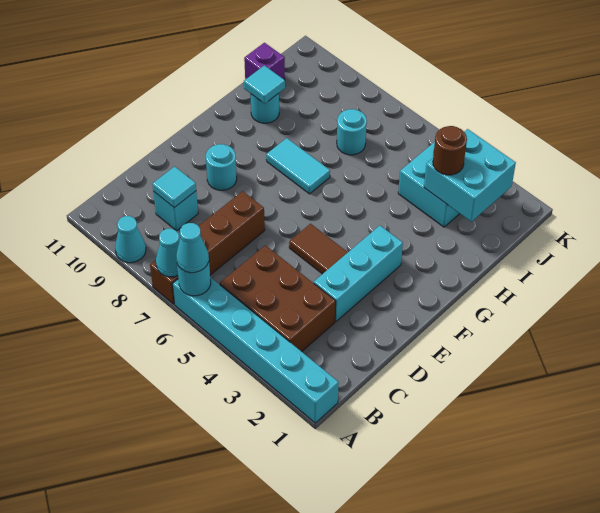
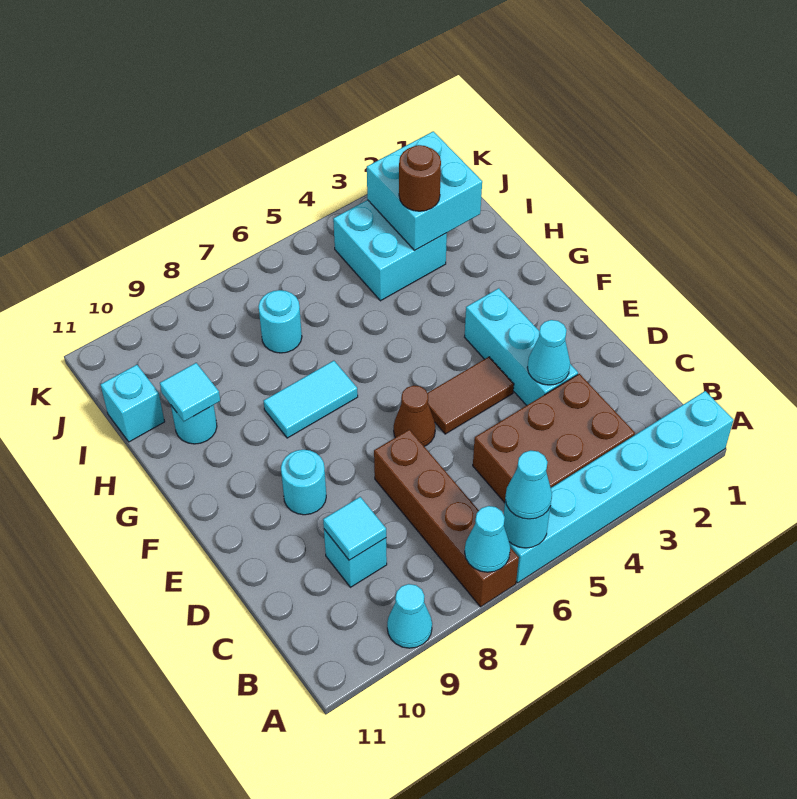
none -> cyan 1x1 cone [527,320,570,385]
none -> brown 1x1 cone [394,386,435,446]
purple 1x1 brick [244,43,285,80] -> cyan 1x1 brick [100,365,165,442]

